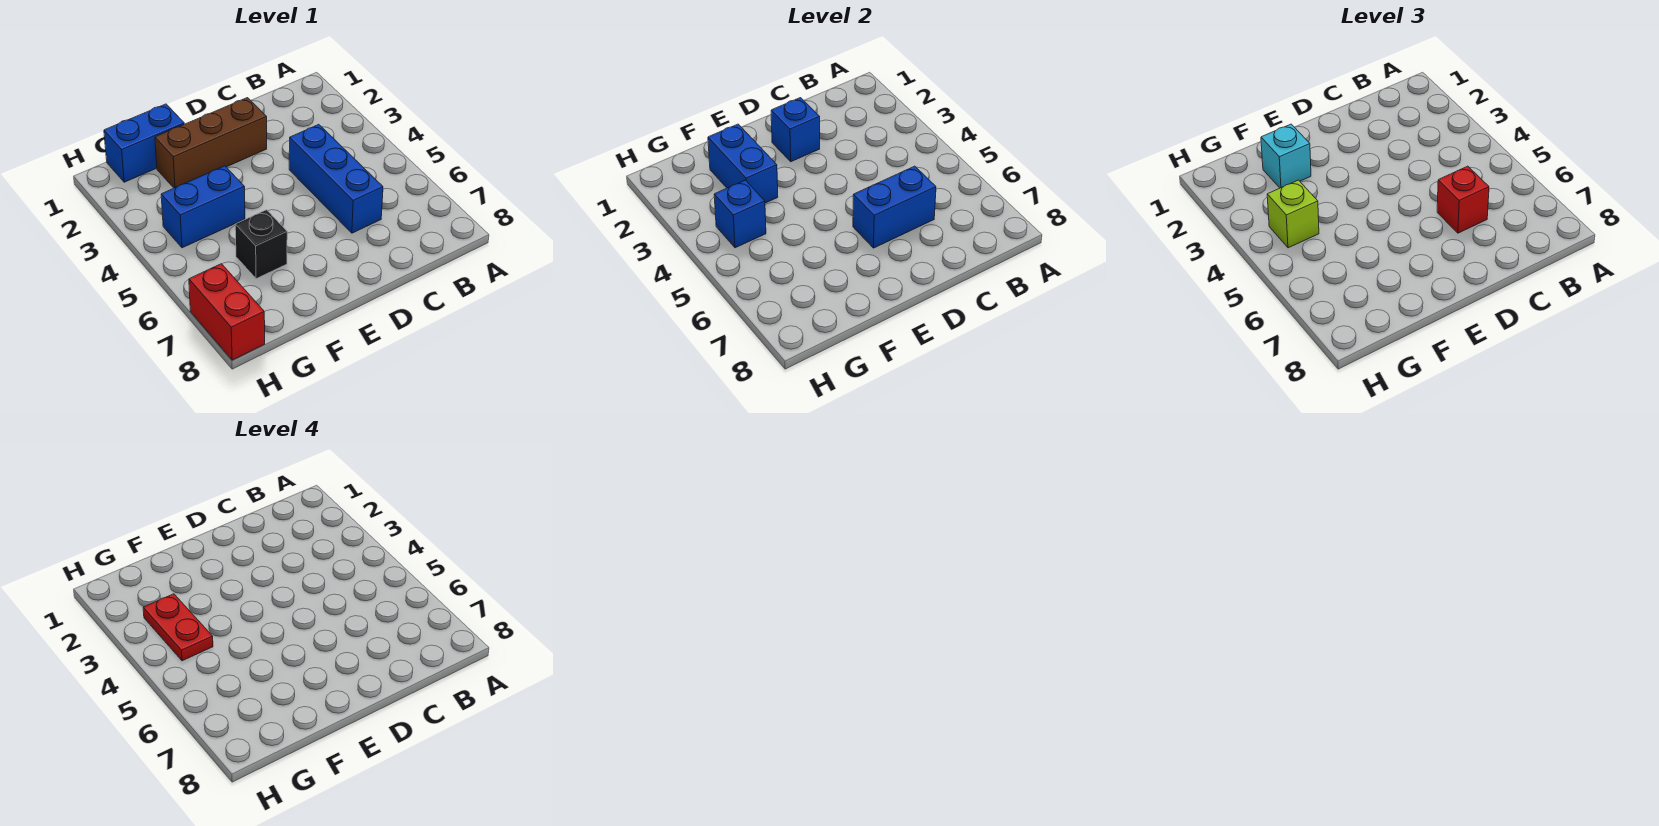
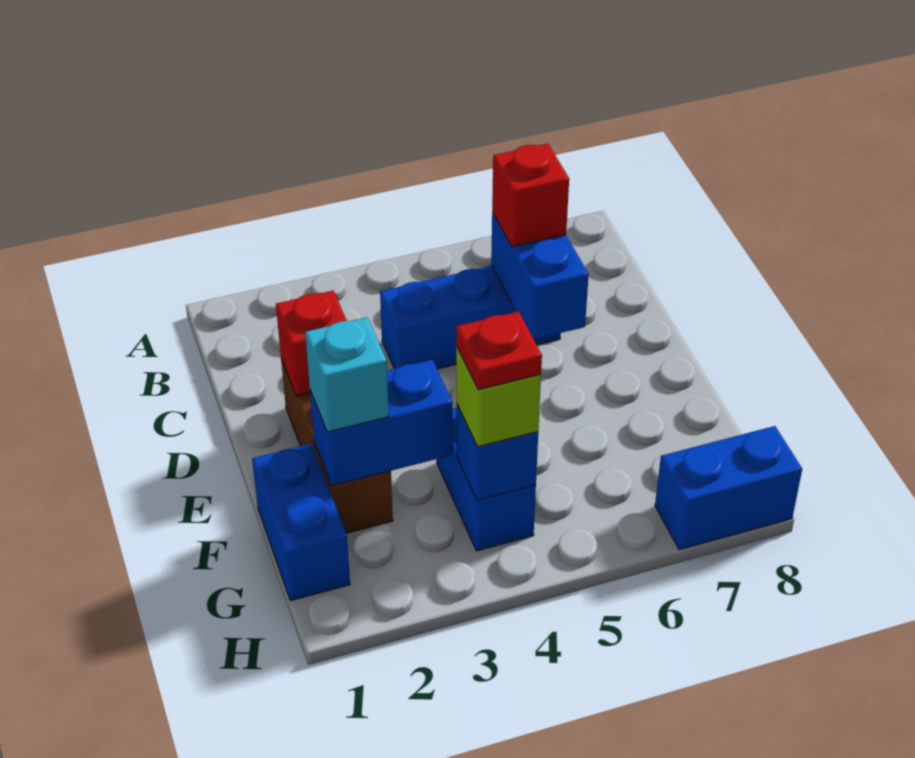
blue 1x1 brick [771,98,820,162] -> red 1x1 brick [276,291,347,396]
black 1x1 brick [235,210,287,279] -> none
red 1x2 plate [143,594,213,661] -> red 1x1 plate [456,311,542,390]
red 1x2 brick [189,264,265,360] -> blue 1x2 brick [655,426,802,550]

